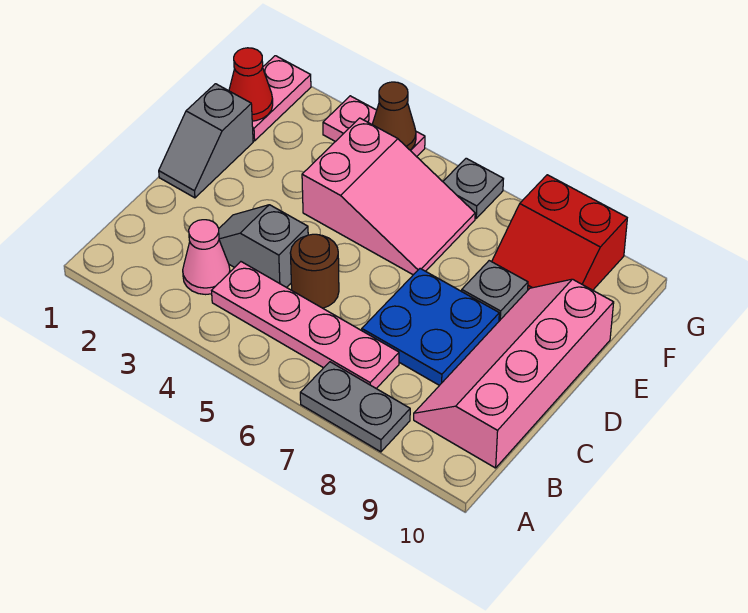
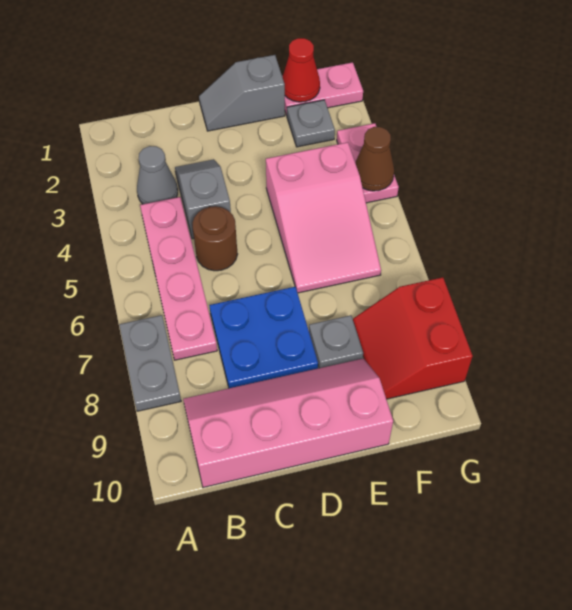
pink 1x1 cone [183,220,230,295] -> grey 1x1 cone [137,146,178,204]
grey 1x1 plate [443,158,503,218] -> grey 1x1 plate moved to [287,100,335,147]

